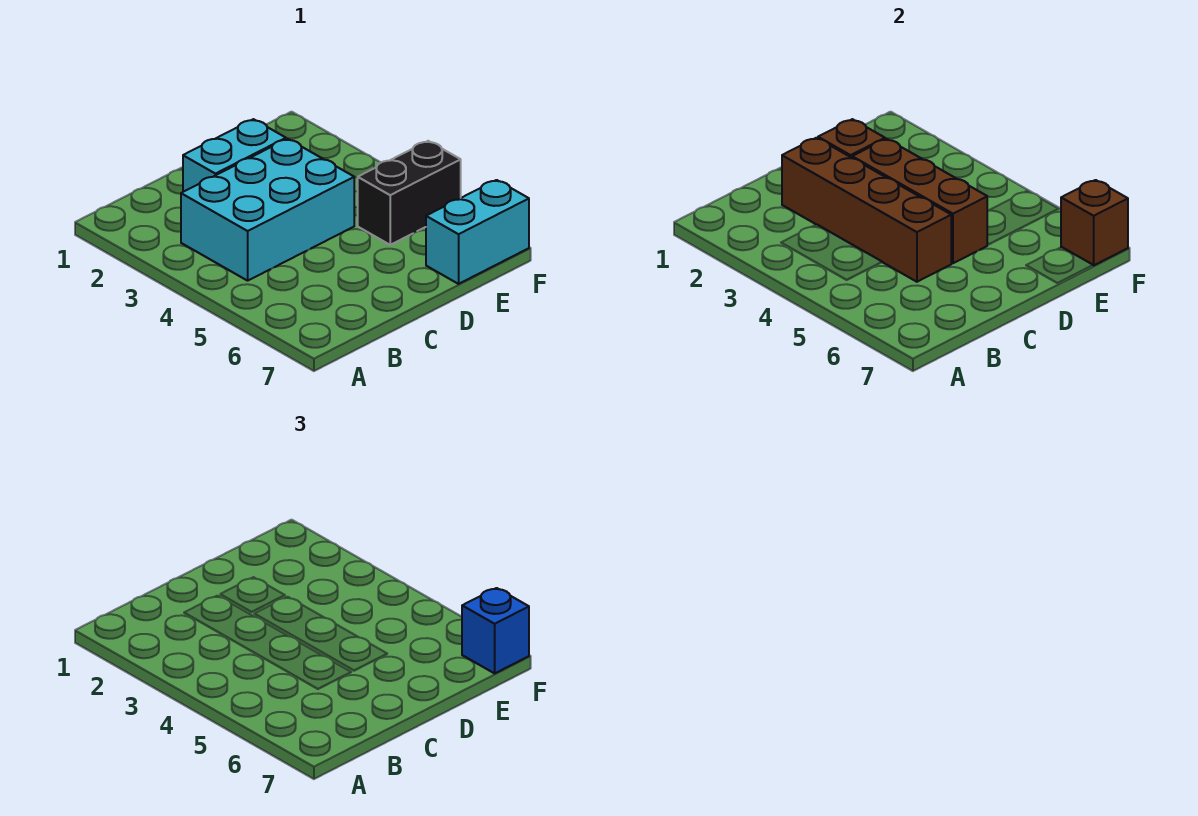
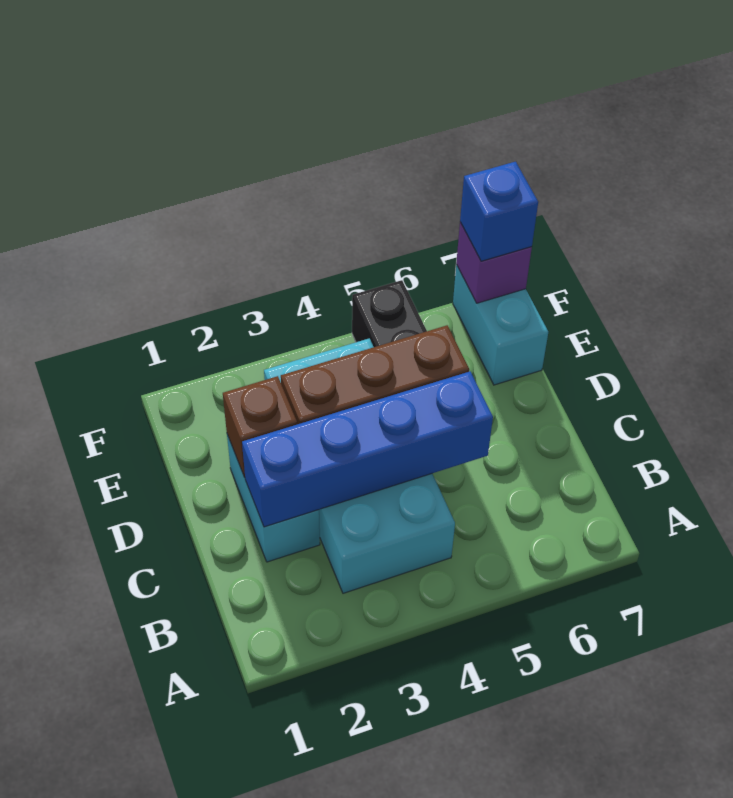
cyan 2x3 brick [181,139,354,281] -> cyan 2x4 brick [264,338,455,593]
brown 1x4 brick [782,138,951,282] -> blue 1x4 brick [242,372,493,527]
brown 1x1 brick [1061,180,1128,265] -> purple 1x1 brick [456,222,532,303]

